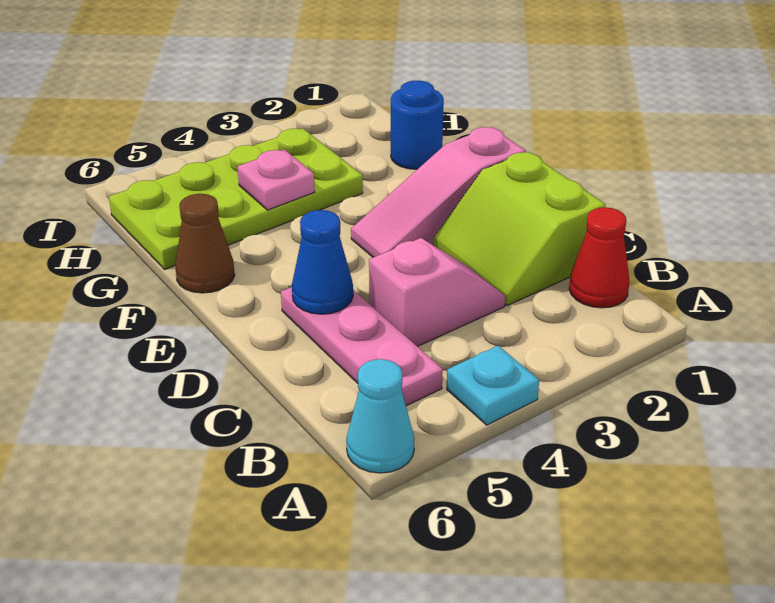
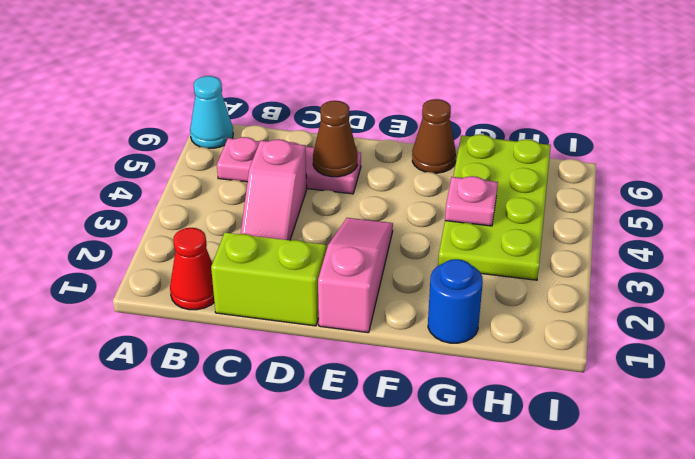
cyan 1x1 plate [447,346,539,425] -> none
blue 1x1 cone [292,210,353,314] -> brown 1x1 cone [313,101,358,177]

